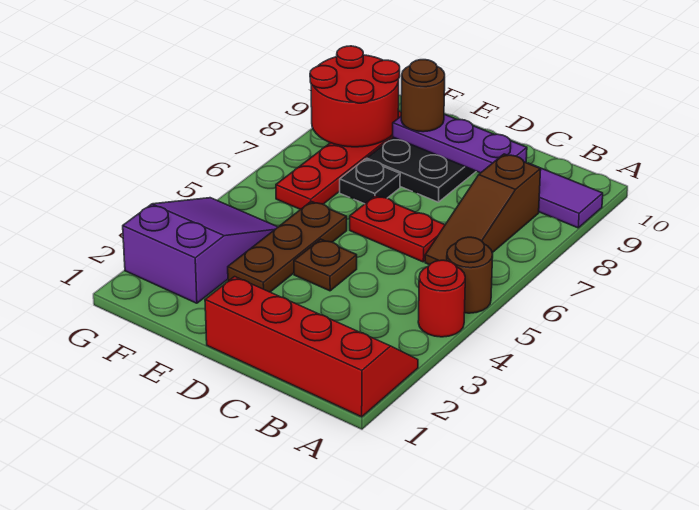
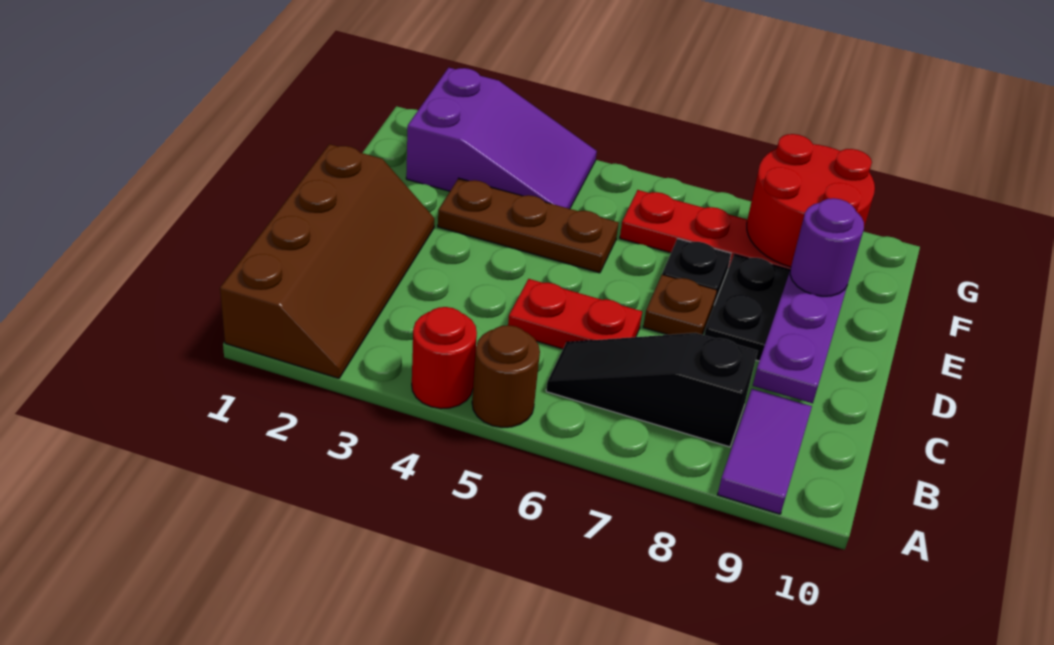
red 2x4 slope [205,277,418,417] -> brown 2x4 slope [220,144,434,378]
brown 1x3 slope [425,154,541,265] -> black 1x3 slope [546,333,758,447]
red 1x2 plate [350,196,445,262] -> red 1x2 plate turned to [508,279,642,349]
brown 1x1 plate [294,239,357,291] -> brown 1x1 plate moved to [643,274,717,335]
brown 1x1 round brick [401,60,445,132] -> purple 1x1 round brick [790,198,864,296]

